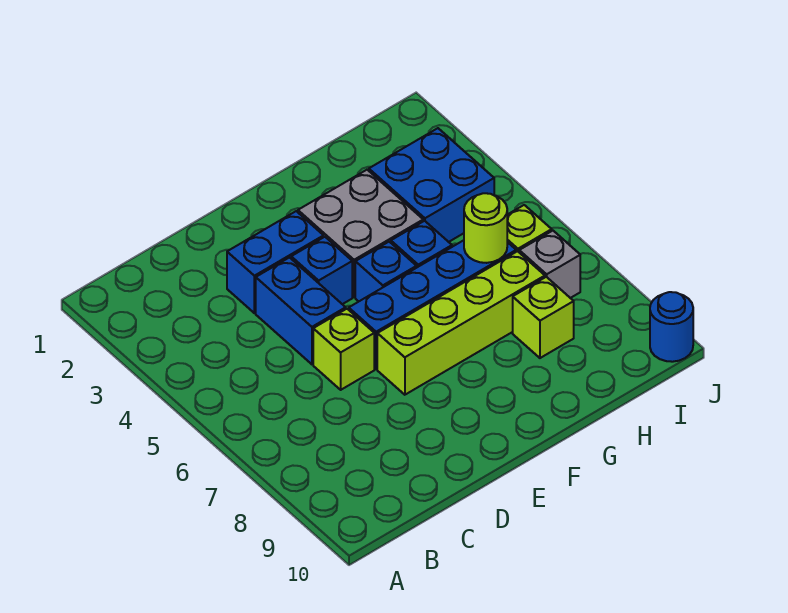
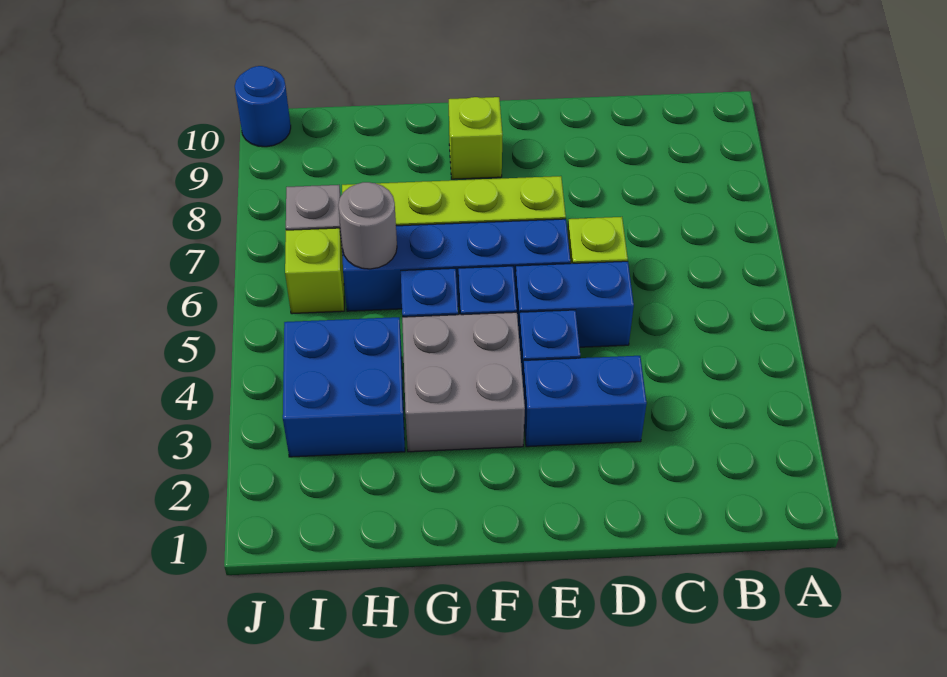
blue 1x2 brick [256,258,346,364] -> blue 1x2 brick turned to [515,261,634,347]
lime 1x1 round brick [464,193,507,263] -> grey 1x1 round brick [338,182,397,269]
lime 1x1 brick [513,277,574,358] -> lime 1x1 brick moved to [449,97,503,179]

